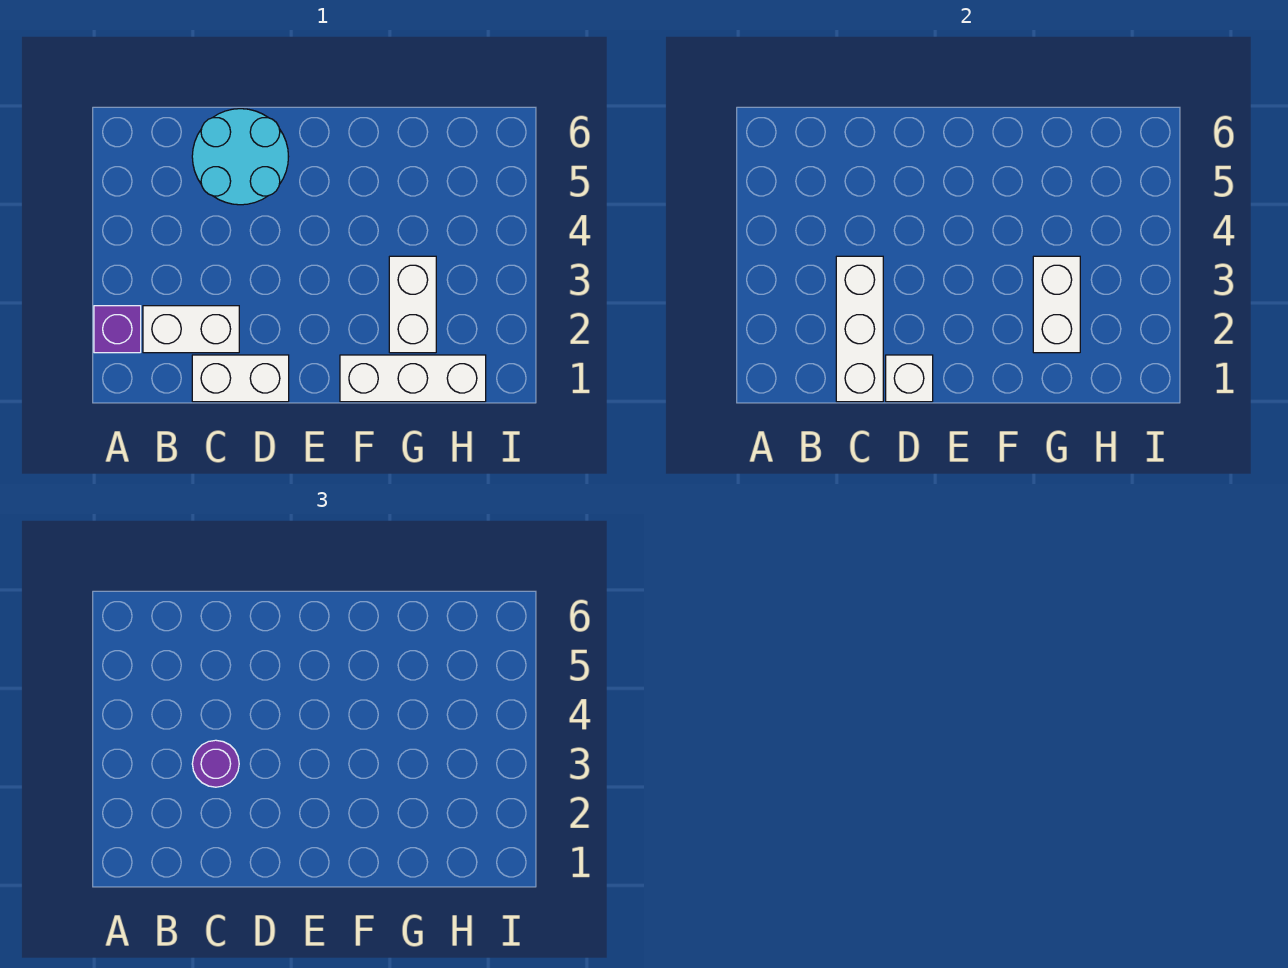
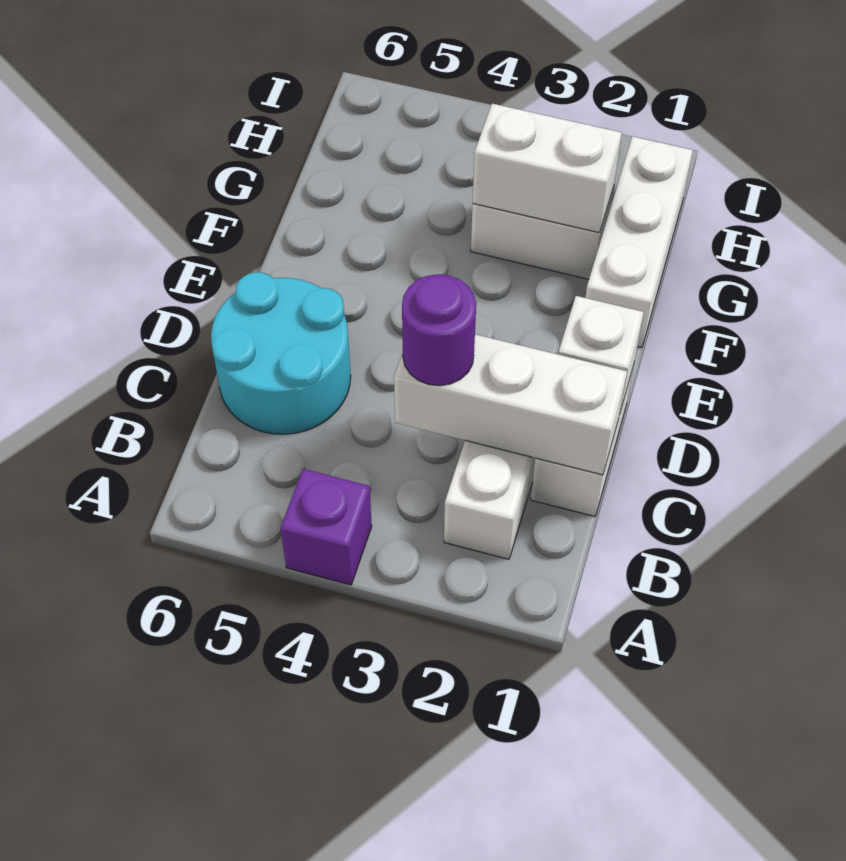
purple 1x1 brick [94,306,141,353] -> purple 1x1 brick moved to [281,469,372,585]

